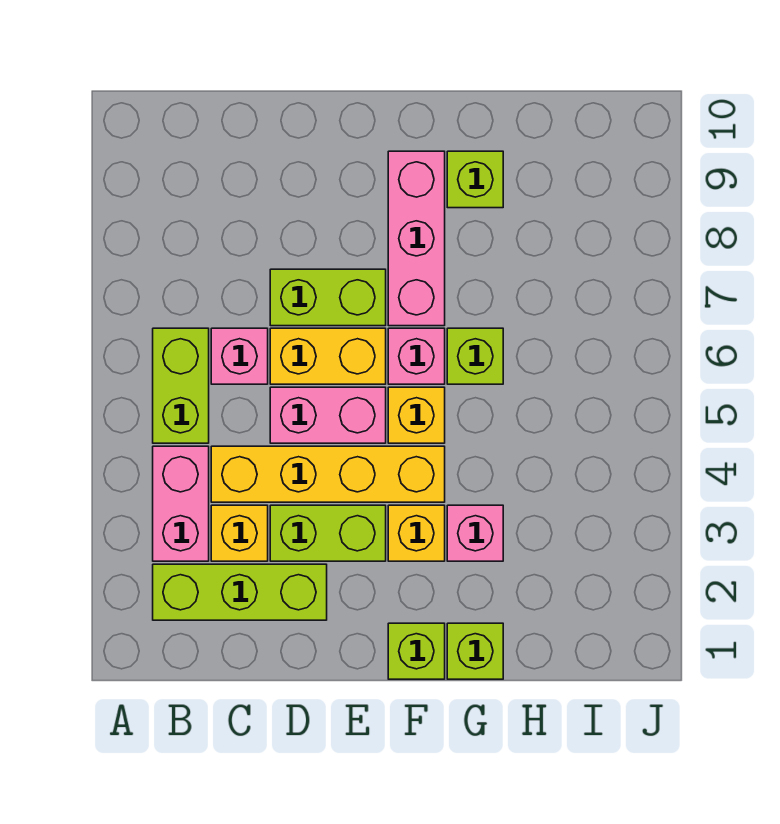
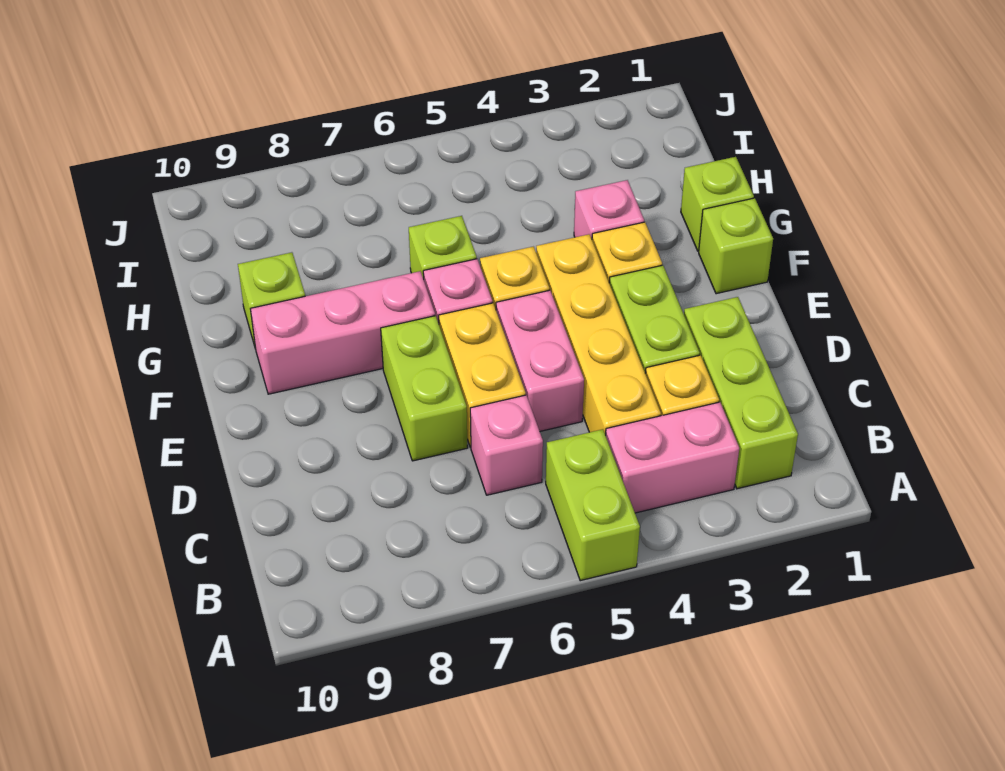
lime 1x2 brick [153,328,209,443] -> lime 1x2 brick turned to [546,429,640,581]

